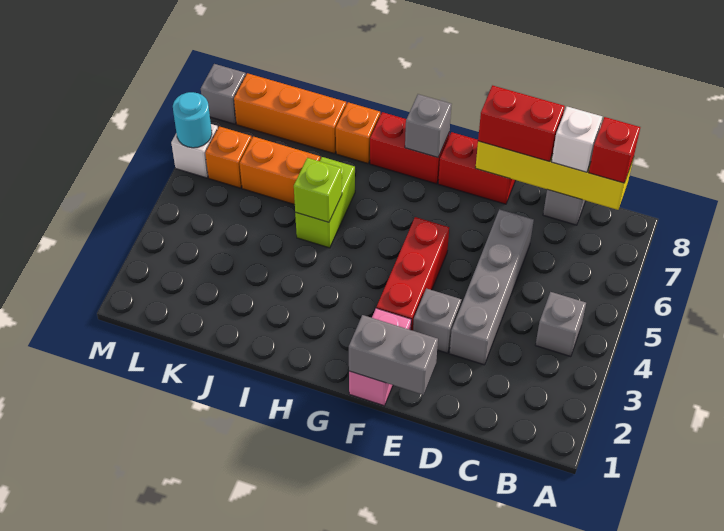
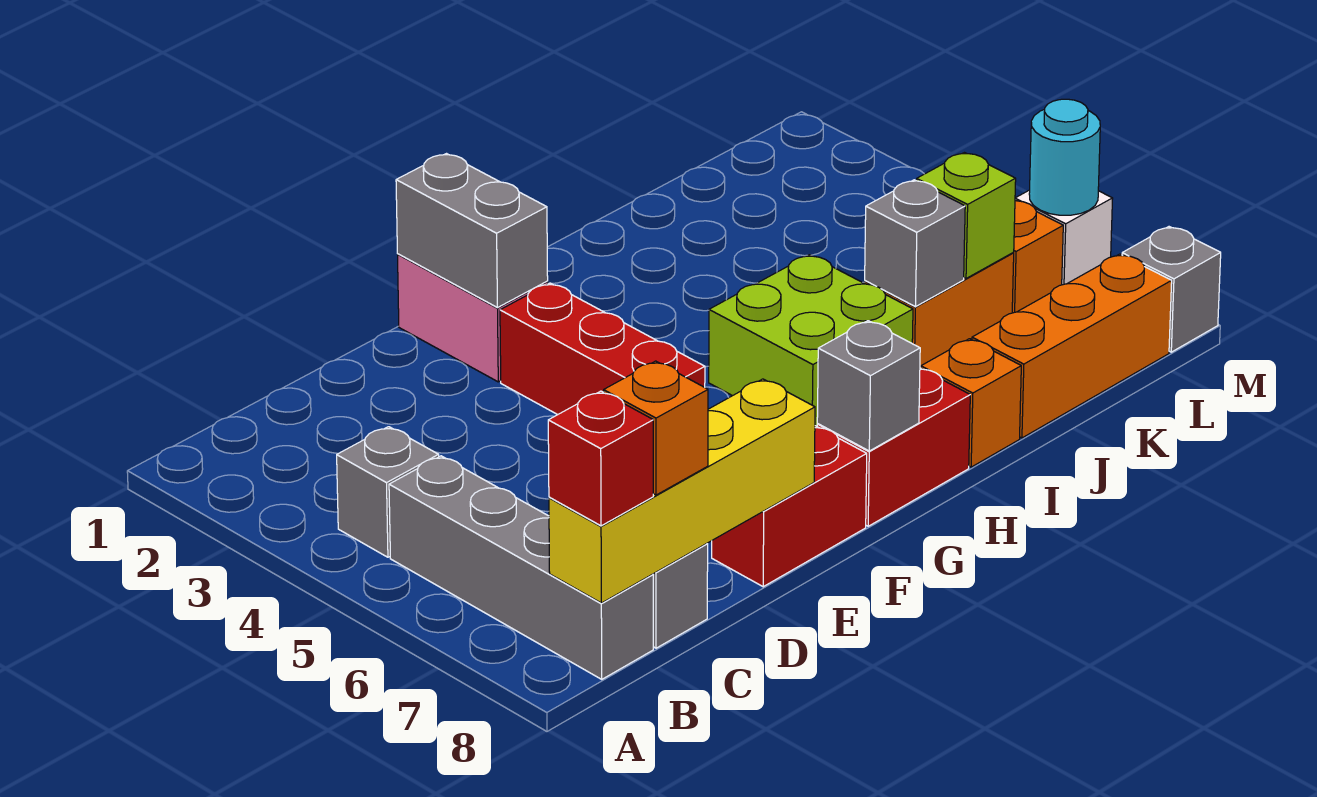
white 1x1 brick [552,107,602,172] -> orange 1x1 brick [604,361,708,495]
grey 1x4 brick [449,209,534,365] -> grey 1x4 brick moved to [389,456,653,679]
red 1x2 brick [478,85,565,161] -> none
grey 1x2 brick [349,315,438,395] -> grey 1x2 brick turned to [396,154,548,308]
grey 1x1 brick [413,288,462,353] -> grey 1x1 brick moved to [865,180,965,307]
lime 1x2 brick [295,157,355,248] -> lime 2x2 brick [709,255,913,426]
lime 1x1 brick [294,158,342,222] -> lime 1x1 brick moved to [916,153,1016,278]

